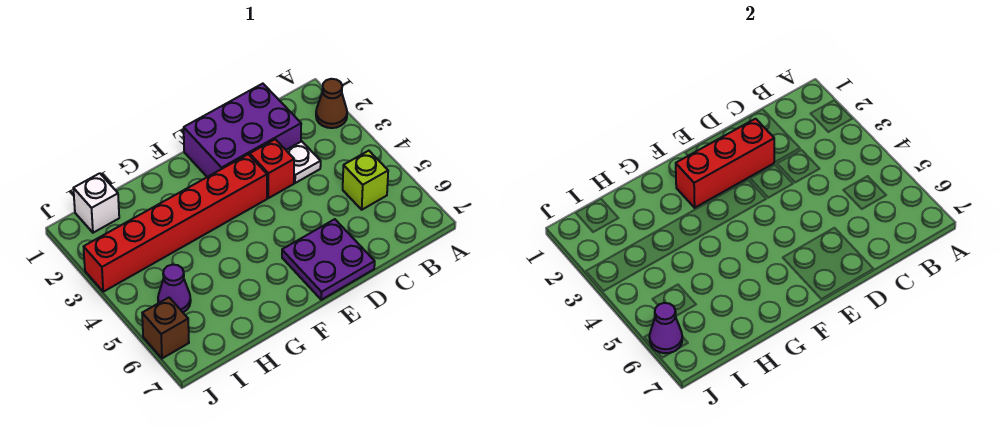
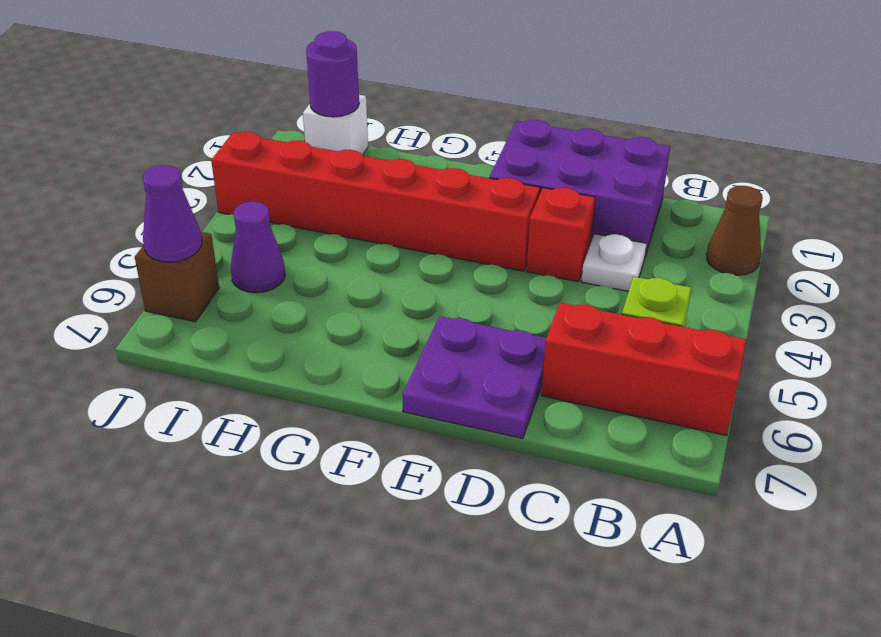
red 1x3 brick [676,119,774,208] -> red 1x3 brick moved to [541,303,746,436]
none -> purple 1x1 round brick [306,31,359,117]

